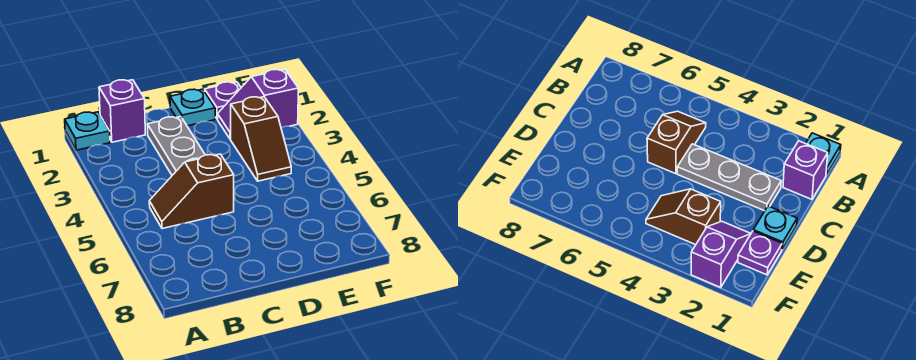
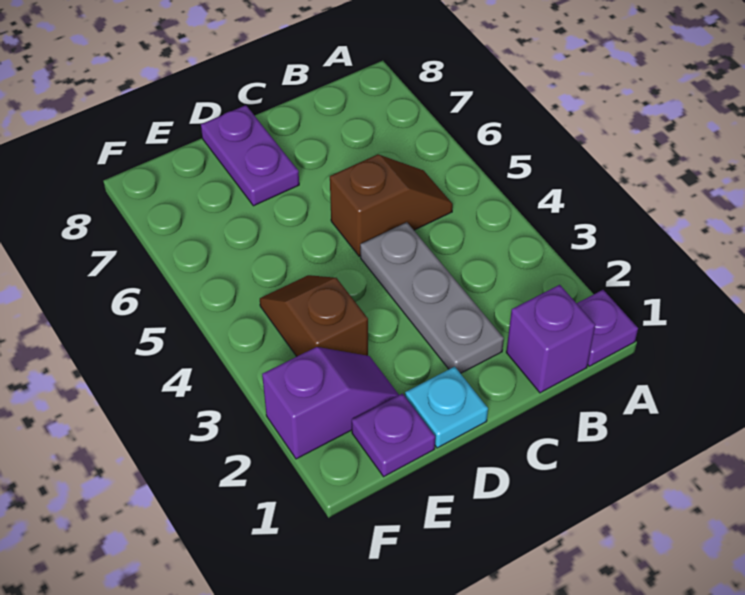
cyan 1x1 plate [65,112,110,150] -> purple 1x1 plate [577,290,638,366]
none -> purple 1x2 plate [201,105,299,206]

